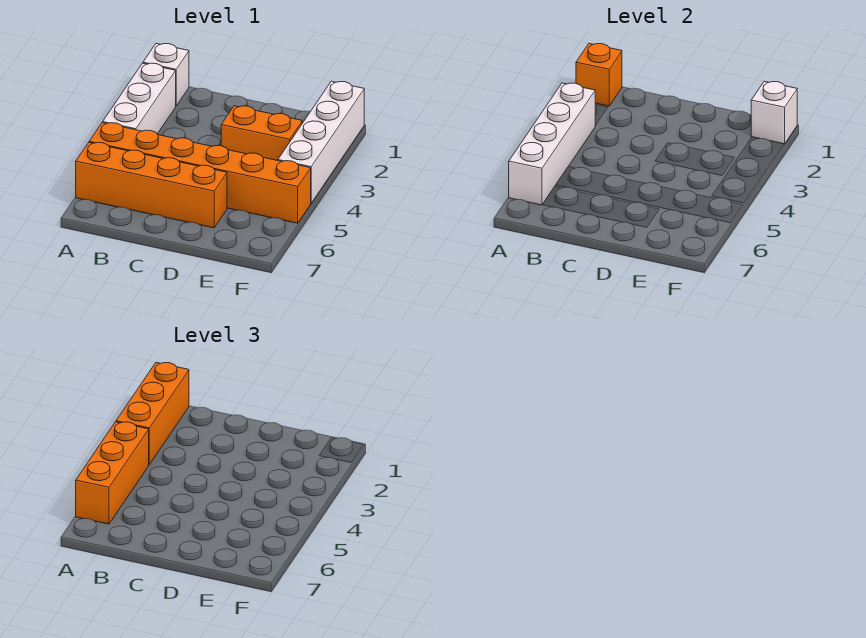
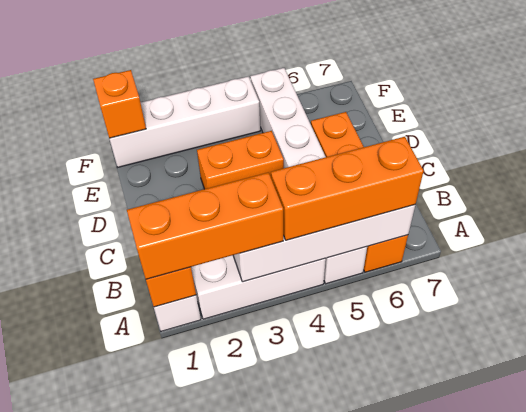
orange 1x6 brick [89,123,311,223] -> white 1x6 brick [250,68,367,284]
orange 1x2 brick [221,106,302,161] -> orange 1x2 brick turned to [197,131,284,189]
white 1x1 brick [751,81,797,144] -> orange 1x1 brick [93,70,146,138]

